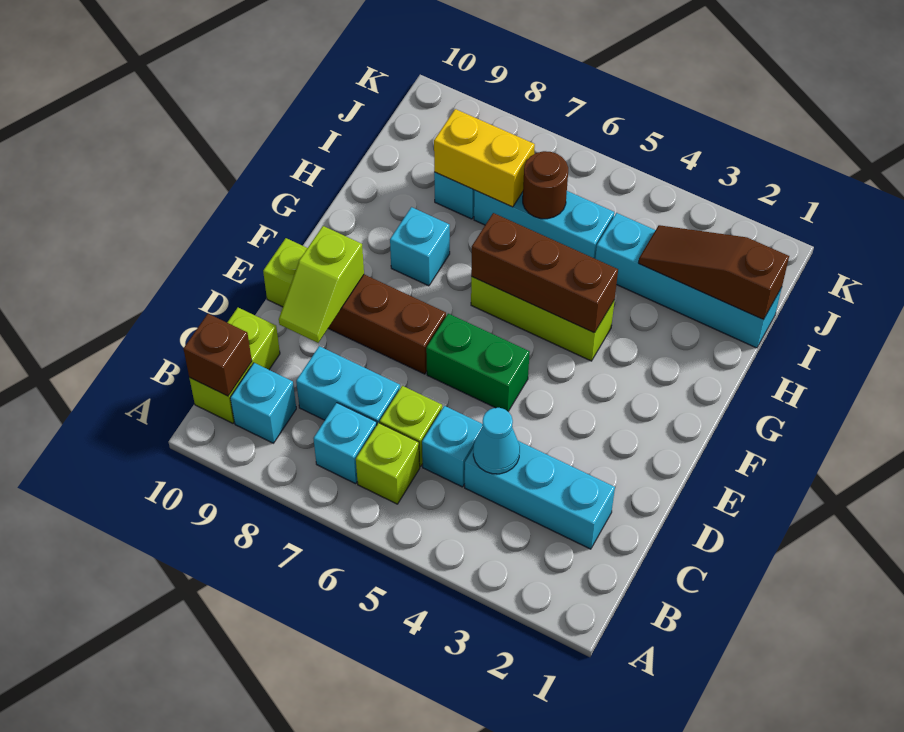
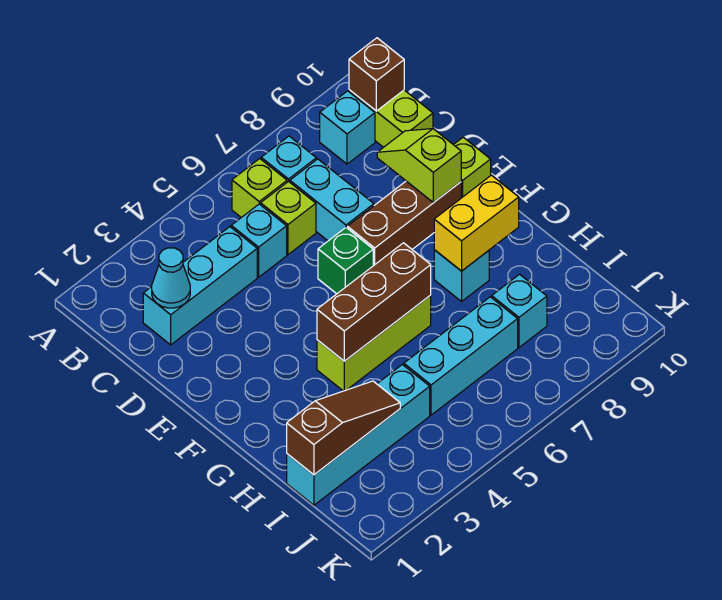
cyan 1x1 cone [473,408,520,474] -> cyan 1x1 cone moved to [152,248,190,308]
cyan 1x2 brick [296,346,400,424] -> cyan 1x2 brick turned to [290,159,374,241]
green 1x2 brick [426,314,530,411] -> green 1x1 brick [318,228,373,294]
brown 1x1 round brick [523,151,568,219] -> none
yellow 1x2 brick [434,109,535,207] -> yellow 1x2 brick moved to [434,175,519,271]

